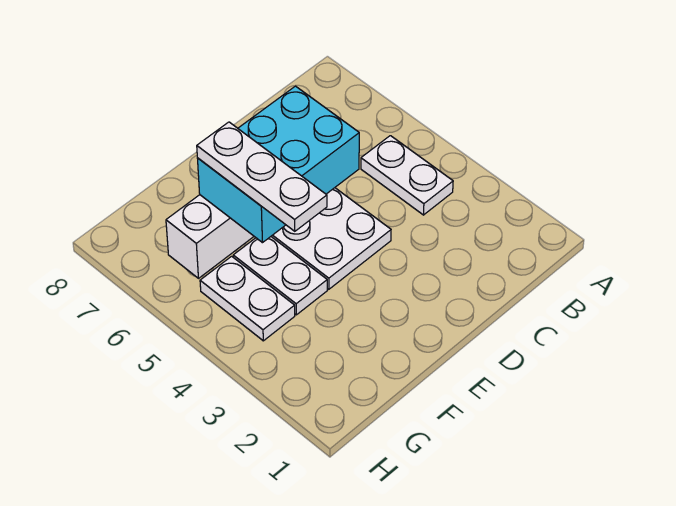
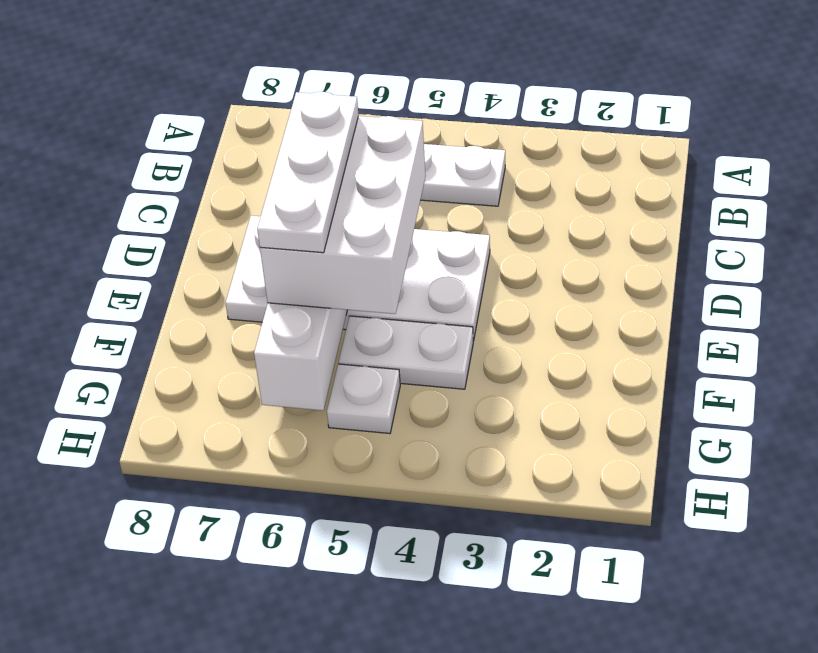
cyan 2x3 brick [197,86,359,243] -> white 2x3 brick [260,116,426,314]
white 1x3 plate [197,122,327,231] -> white 1x3 plate turned to [257,92,359,253]
white 1x2 plate [200,256,295,341] -> white 1x1 plate [327,364,400,434]

